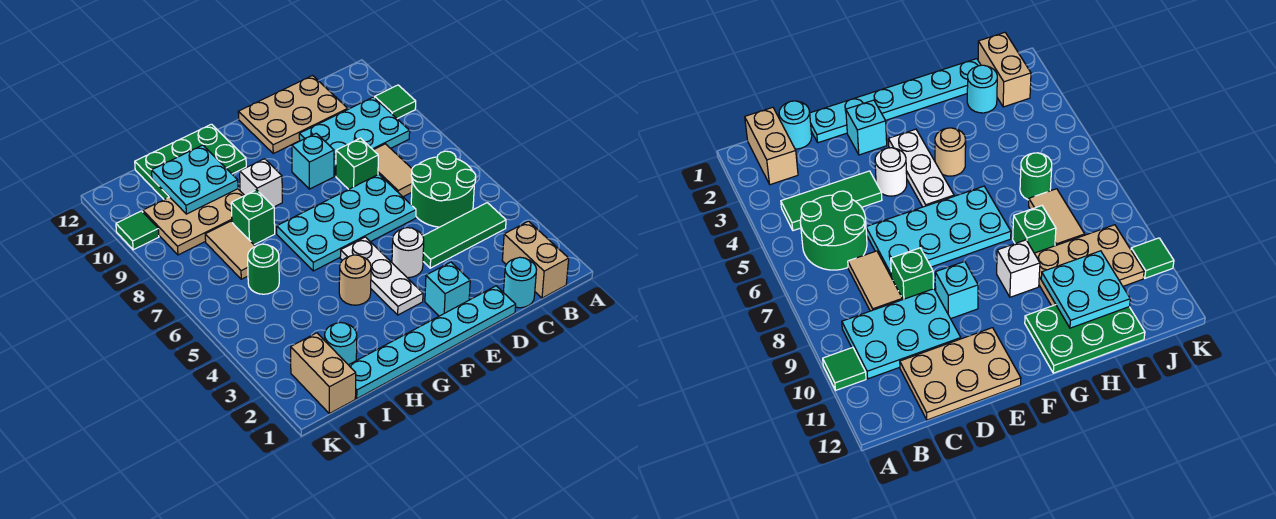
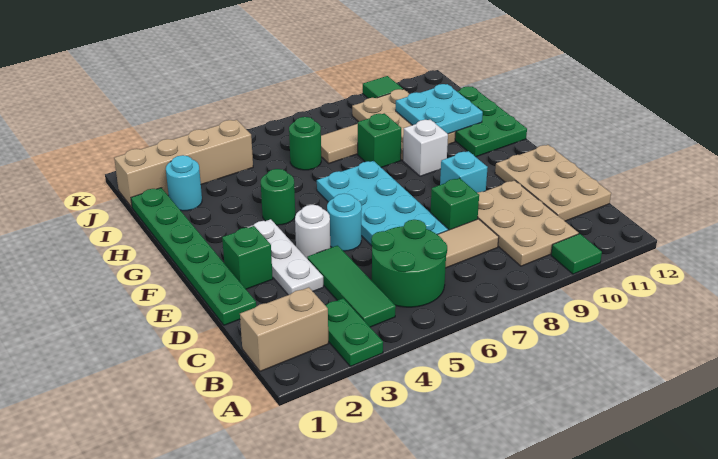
none -> green 1x2 plate [325,298,383,366]
cyan 2x3 plate [299,97,410,176] -> tan 2x3 plate [477,180,579,266]
cyan 1x1 round brick [503,257,537,308] -> cyan 1x1 round brick moved to [327,194,362,251]
cyan 1x6 plate [349,286,516,399] -> green 1x6 plate [131,188,256,325]
cyan 1x1 brick [425,262,470,316] -> green 1x1 brick [222,226,273,289]
white 1x3 plate [340,237,423,315] -> white 1x3 plate turned to [247,219,323,295]
tan 1x1 round brick [339,255,371,305] -> green 1x1 round brick [261,169,295,225]
tan 1x2 brick [291,333,356,413] -> tan 1x4 brick [114,120,253,207]

